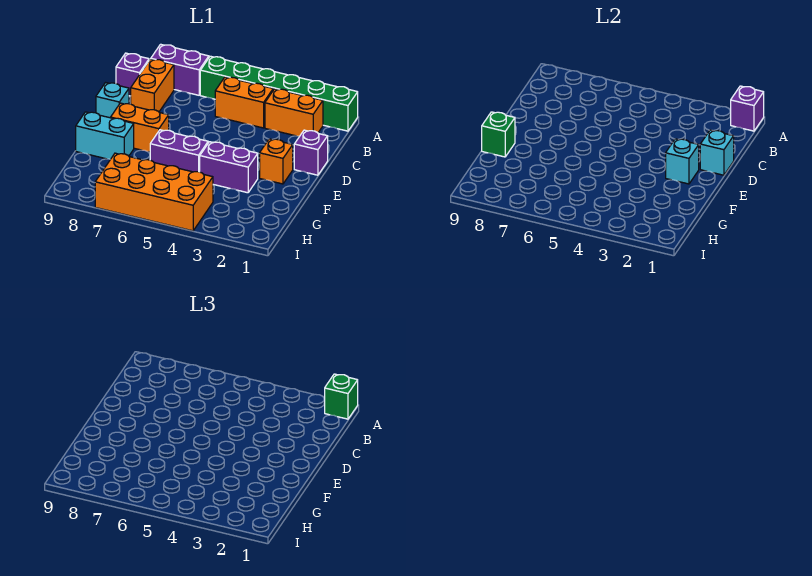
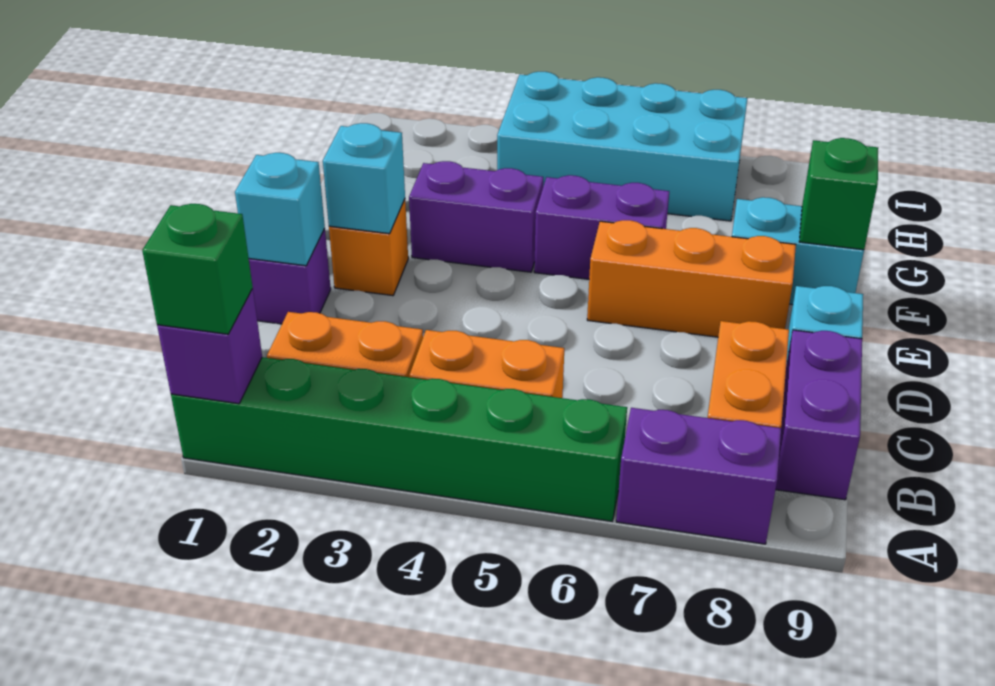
purple 1x1 brick [116,53,149,96] -> purple 1x2 brick [776,330,862,500]
orange 1x2 brick [111,103,169,152] -> orange 1x3 brick [587,220,796,337]
orange 2x4 brick [95,153,213,231] -> cyan 2x4 brick [497,72,748,221]

